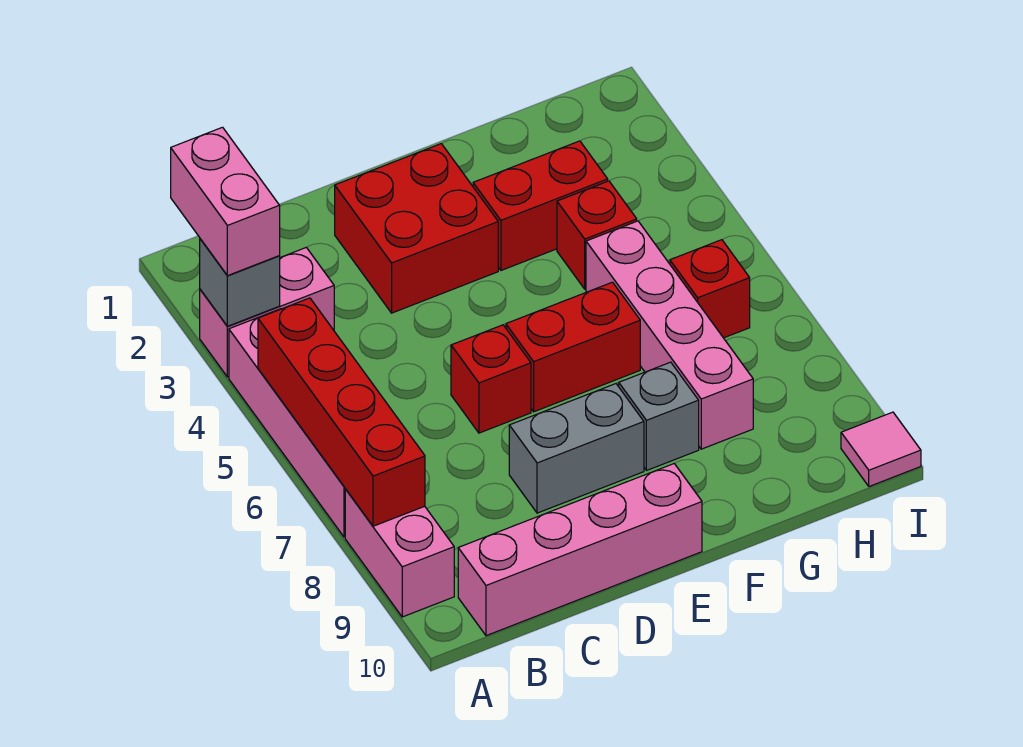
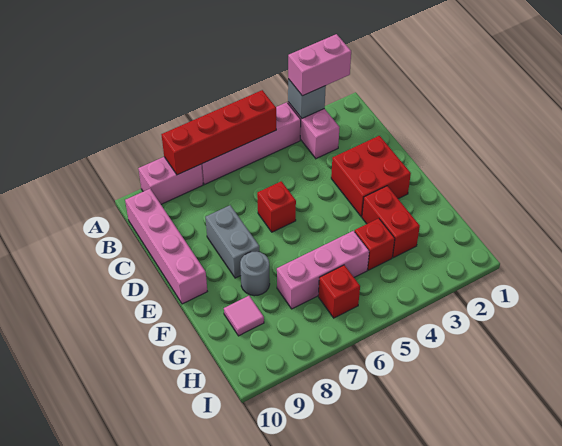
red 1x2 brick [506,282,640,412] -> none
grey 1x1 brick [619,362,699,471] -> grey 1x1 round brick [240,252,270,296]
pink 1x4 brick [586,221,753,449] -> pink 1x3 brick [277,231,369,309]
pink 1x1 tile [841,412,921,486] -> pink 1x1 tile moved to [224,296,264,336]

